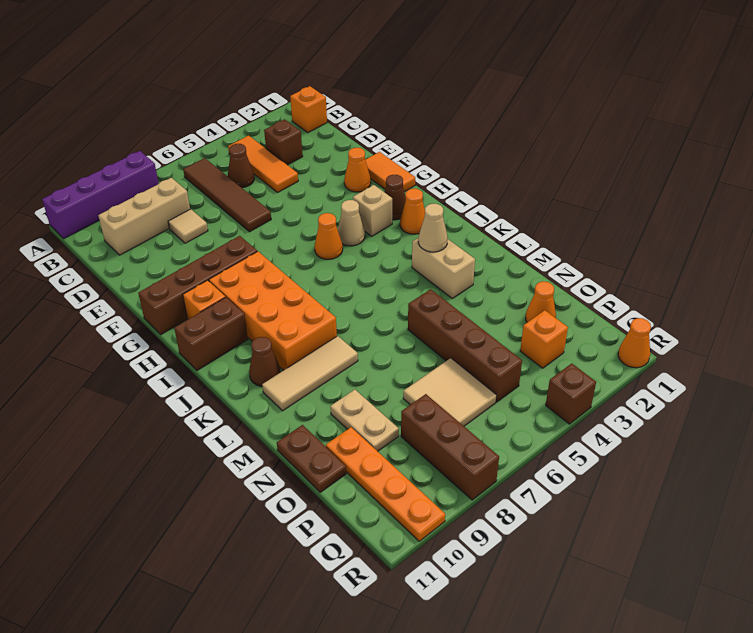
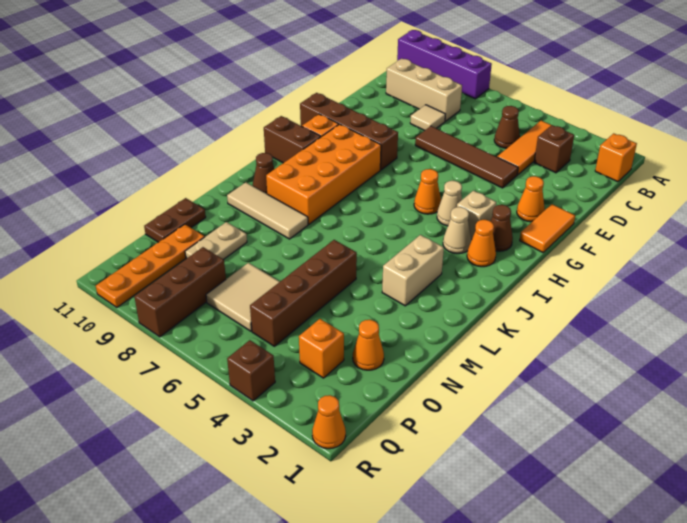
brown 1x4 tile [183,158,271,232] -> brown 1x4 tile turned to [415,126,518,188]
tan 1x1 cone [418,204,448,252] -> tan 1x1 cone moved to [443,207,472,254]

